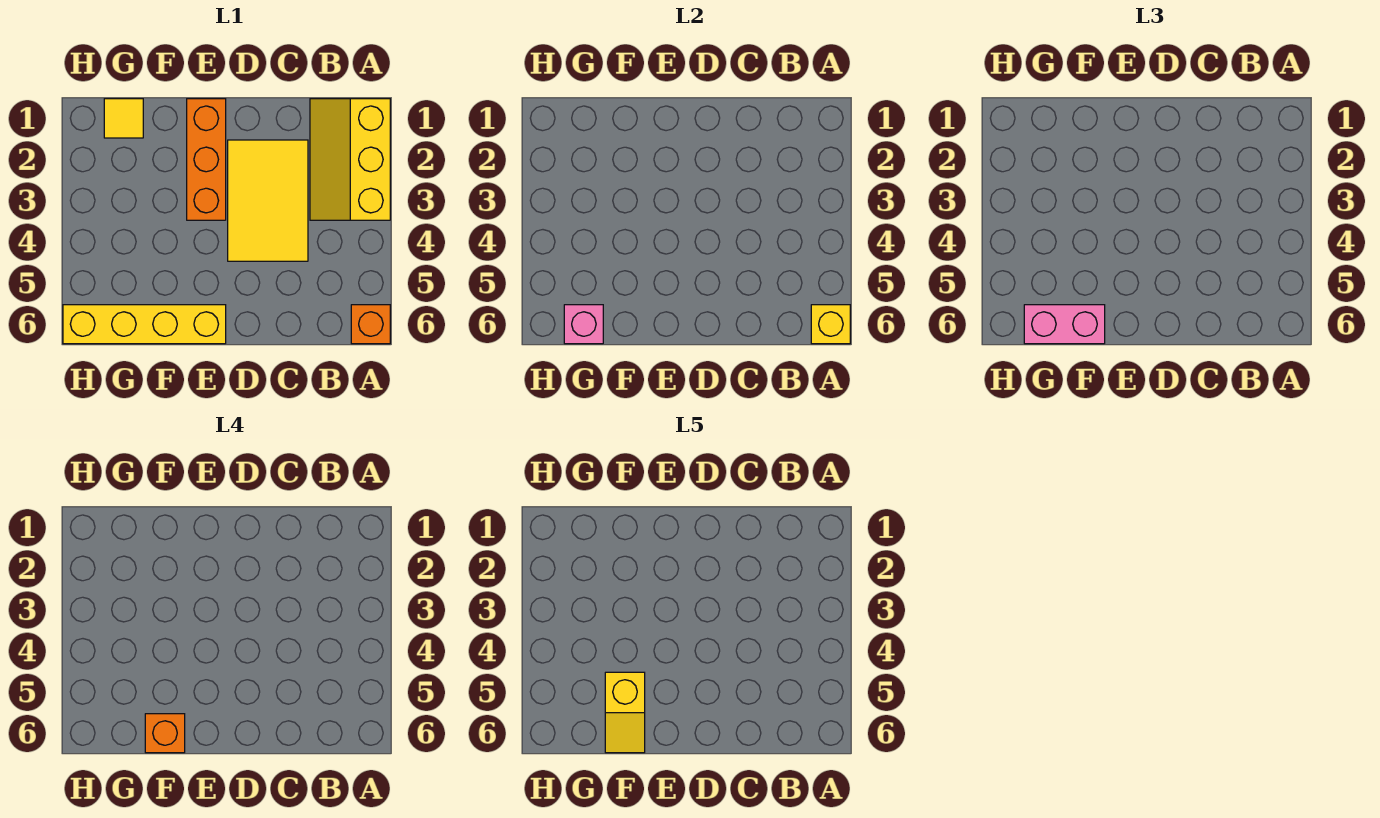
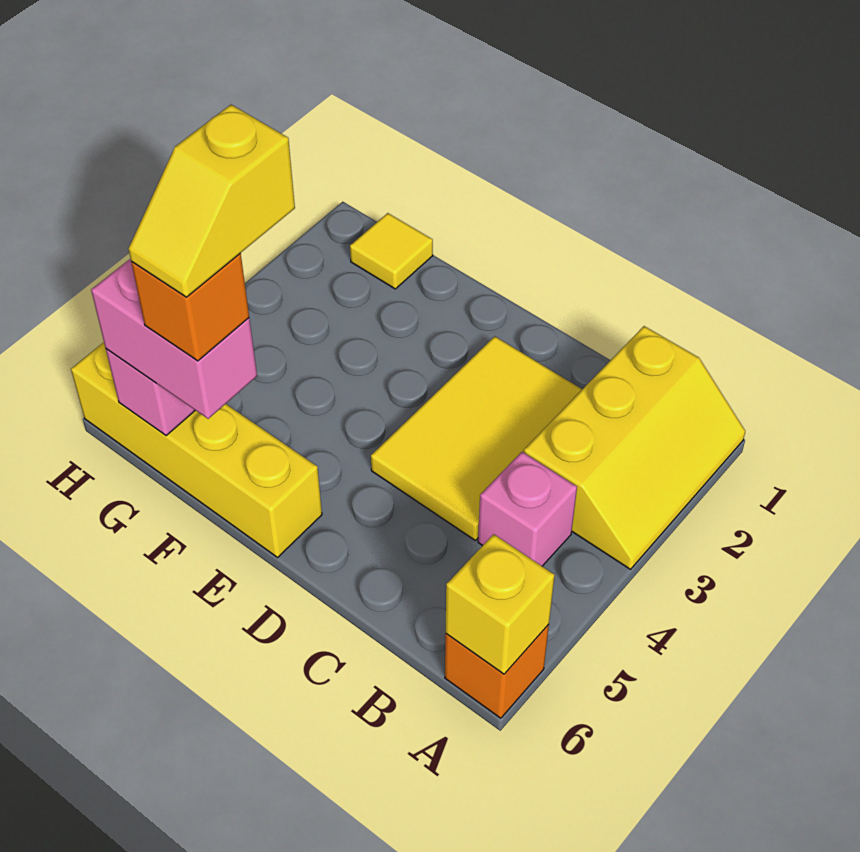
yellow 2x3 slope [310,99,390,220] -> yellow 2x3 slope turned to [524,326,745,569]
none -> pink 1x1 brick [478,452,577,566]
orange 1x3 brick [187,99,226,220] -> none

